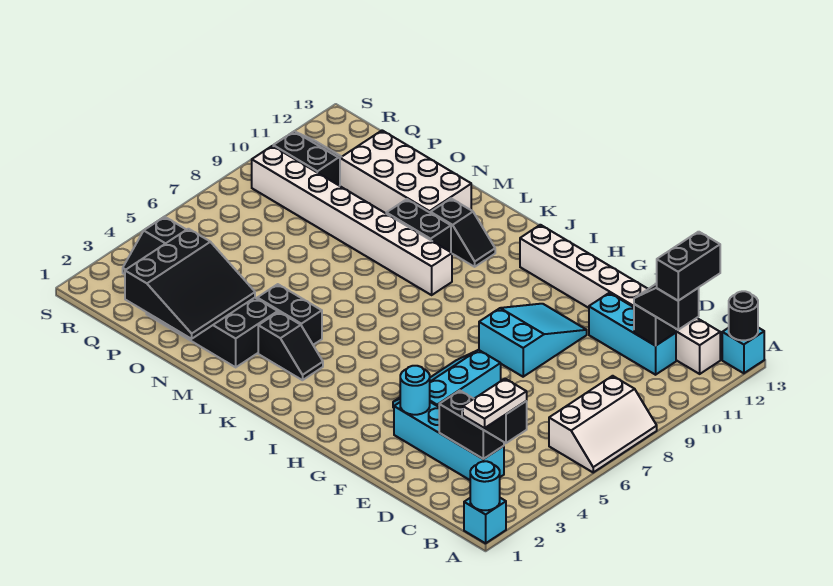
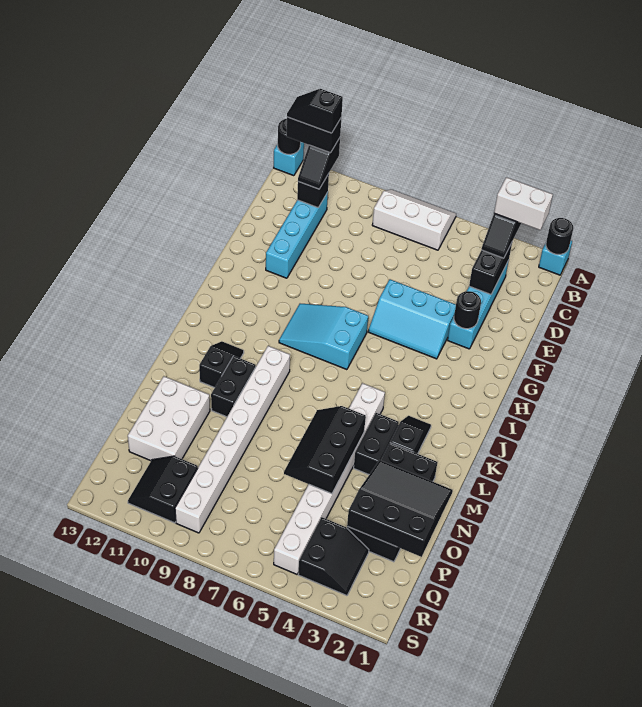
cyan 1x1 round brick [470,461,500,510] -> black 1x1 round brick [546,218,573,255]
white 1x2 plate [463,379,527,428] -> white 1x2 brick [494,177,553,230]
none -> black 1x2 slope [287,89,343,133]
white 1x8 brick [520,225,720,374] -> white 1x8 brick moved to [274,383,385,574]
cyan 1x3 brick [589,293,676,375] -> cyan 1x4 brick [266,192,328,278]
cyan 1x1 round brick [400,366,430,415] -> black 1x1 round brick [454,291,481,329]
cyan 2x3 slope [479,304,587,377] -> cyan 2x3 slope moved to [279,304,368,370]
none -> black 2x3 slope [284,406,366,494]
white 2x4 brick [340,130,471,213] -> white 2x3 brick [128,376,210,461]

